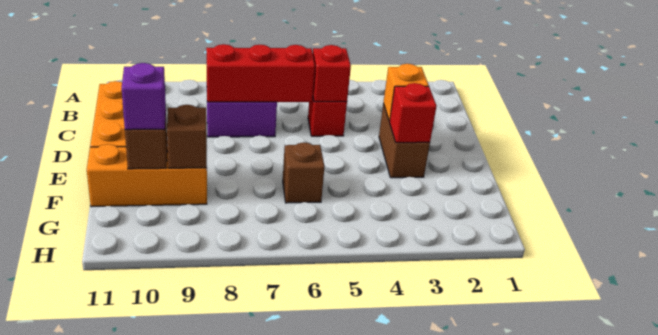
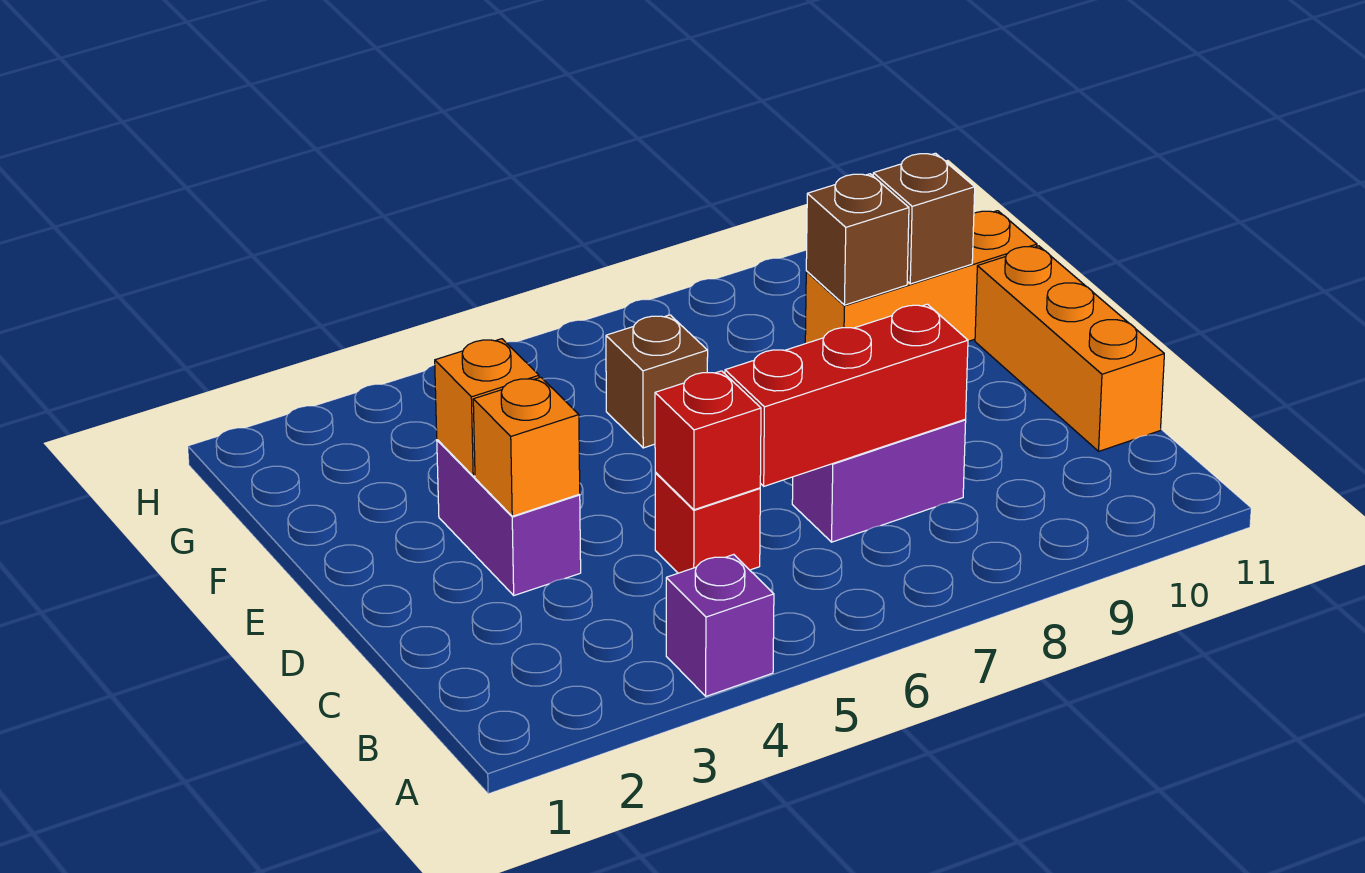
brown 1x2 brick [379,104,430,178] -> purple 1x2 brick [437,440,581,595]
red 1x1 brick [389,83,436,143] -> orange 1x1 brick [435,339,539,476]
purple 1x1 brick [122,63,166,130] -> purple 1x1 brick moved to [666,555,774,696]

